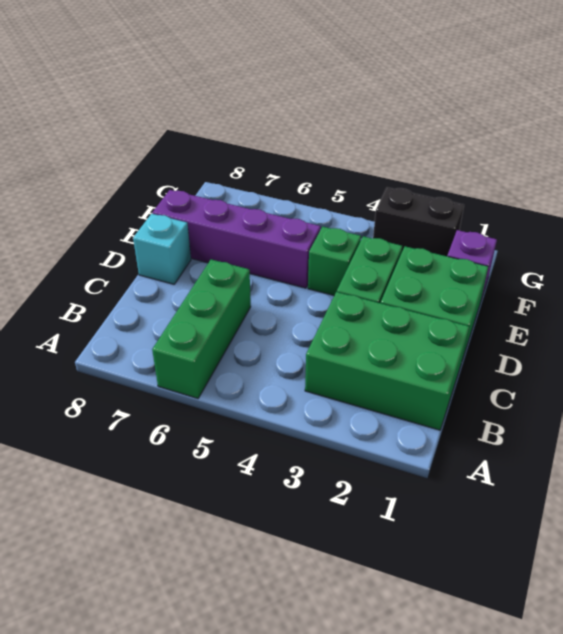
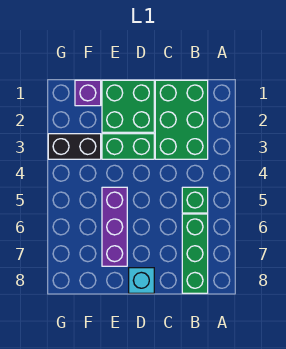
green 1x3 brick [152,260,251,398] -> green 1x3 brick turned to [182,214,208,293]
green 1x1 brick [308,227,361,295] -> green 1x1 brick moved to [182,187,208,213]
purple 1x4 brick [152,190,321,288] -> purple 1x3 brick [102,187,127,266]
black 1x2 brick [373,187,464,256] -> black 1x2 brick turned to [48,134,101,159]

